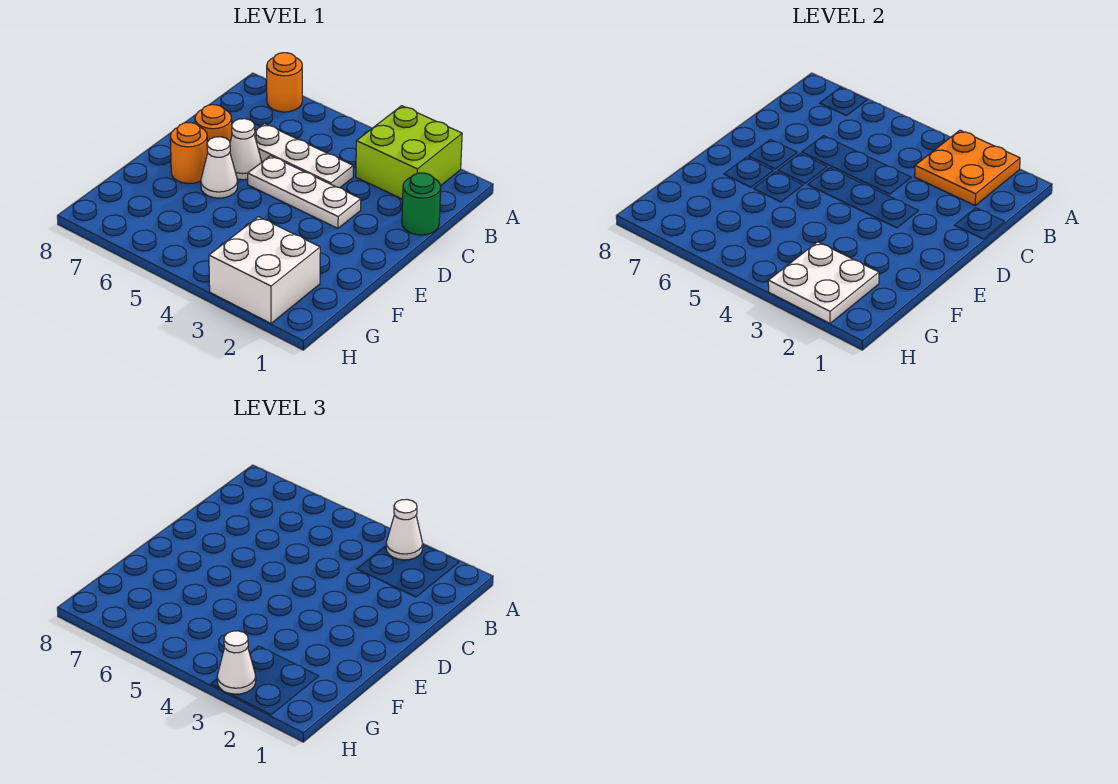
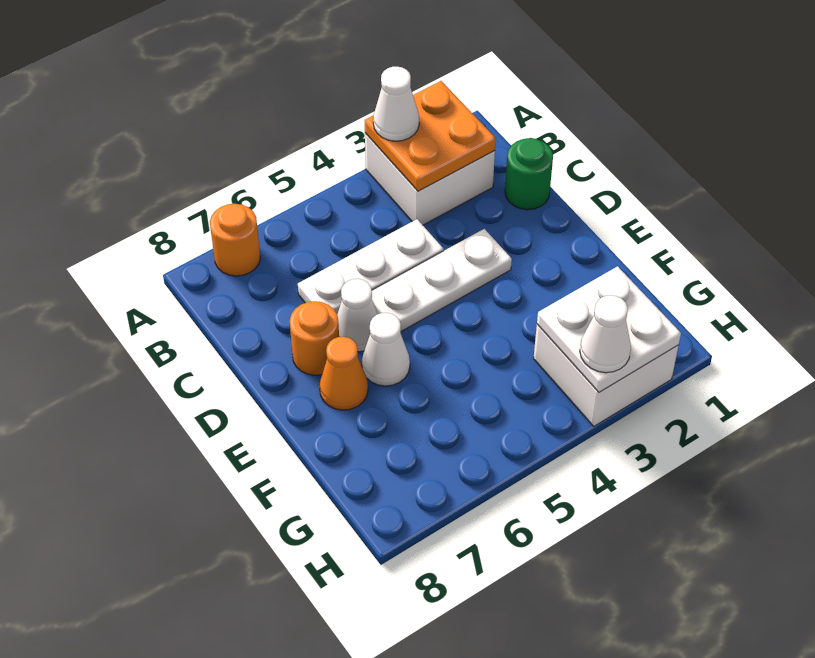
lime 2x2 brick [356,106,462,199] -> white 2x2 brick [365,133,495,225]
orange 1x1 round brick [170,122,207,184] -> orange 1x1 cone [320,337,368,410]

